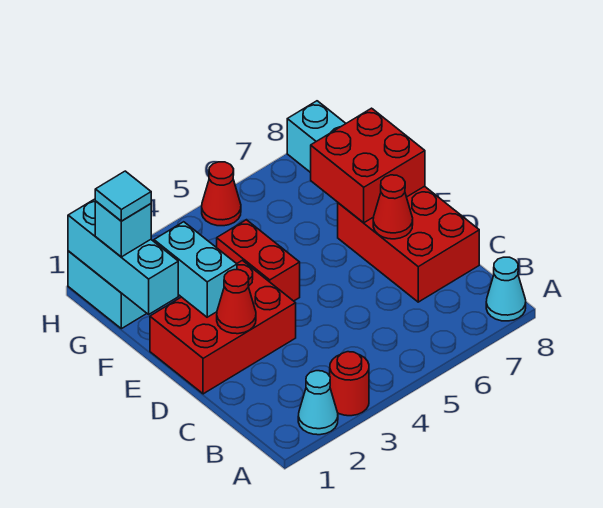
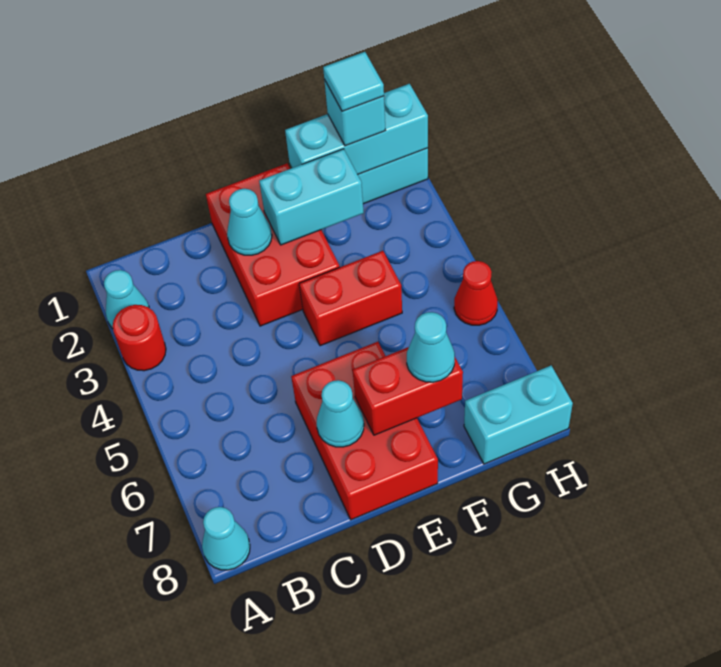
red 2x3 brick [338,186,479,302] -> red 2x3 brick turned to [291,342,438,520]
red 1x1 cone [217,270,256,334] -> cyan 1x1 cone [227,189,272,255]
red 1x1 cone [373,175,413,239] -> cyan 1x1 cone [317,380,364,447]
red 2x2 brick [311,108,425,223] -> red 1x2 brick [353,347,463,435]
none -> cyan 1x1 cone [407,312,455,382]

